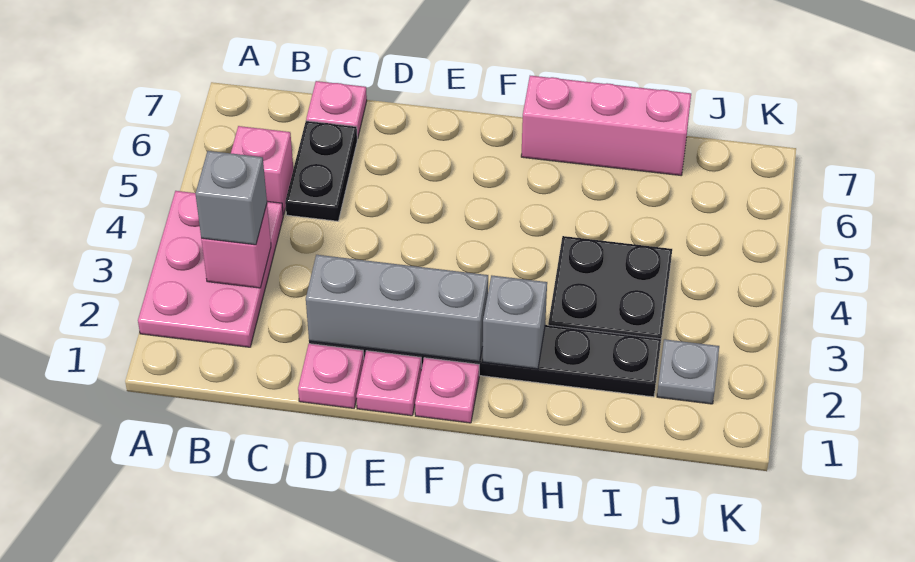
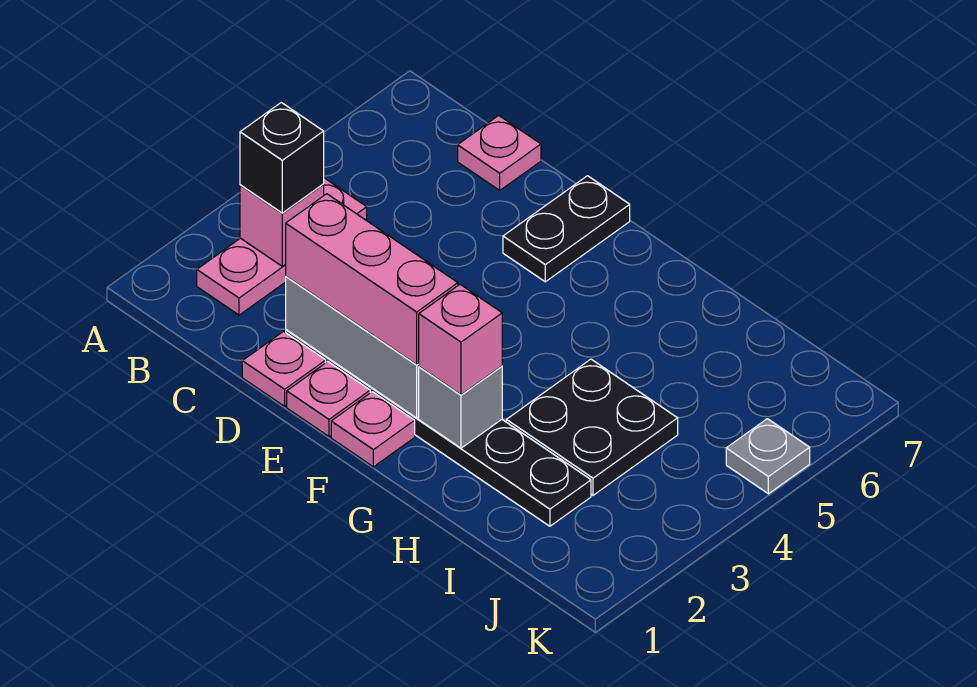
pink 2x3 plate [138,191,283,347] -> pink 1x3 plate [197,178,367,315]
grey 1x1 brick [195,151,267,245] -> black 1x1 brick [240,103,324,213]
pink 1x1 brick [231,126,293,215] -> pink 1x1 brick moved to [419,284,502,395]
black 1x2 plate [285,121,357,221] -> black 1x2 plate moved to [503,176,630,282]
pink 1x3 brick [521,76,691,175] -> pink 1x3 brick moved to [286,194,458,365]
grey 1x1 plate [657,339,719,404] -> grey 1x1 plate moved to [726,419,810,494]

